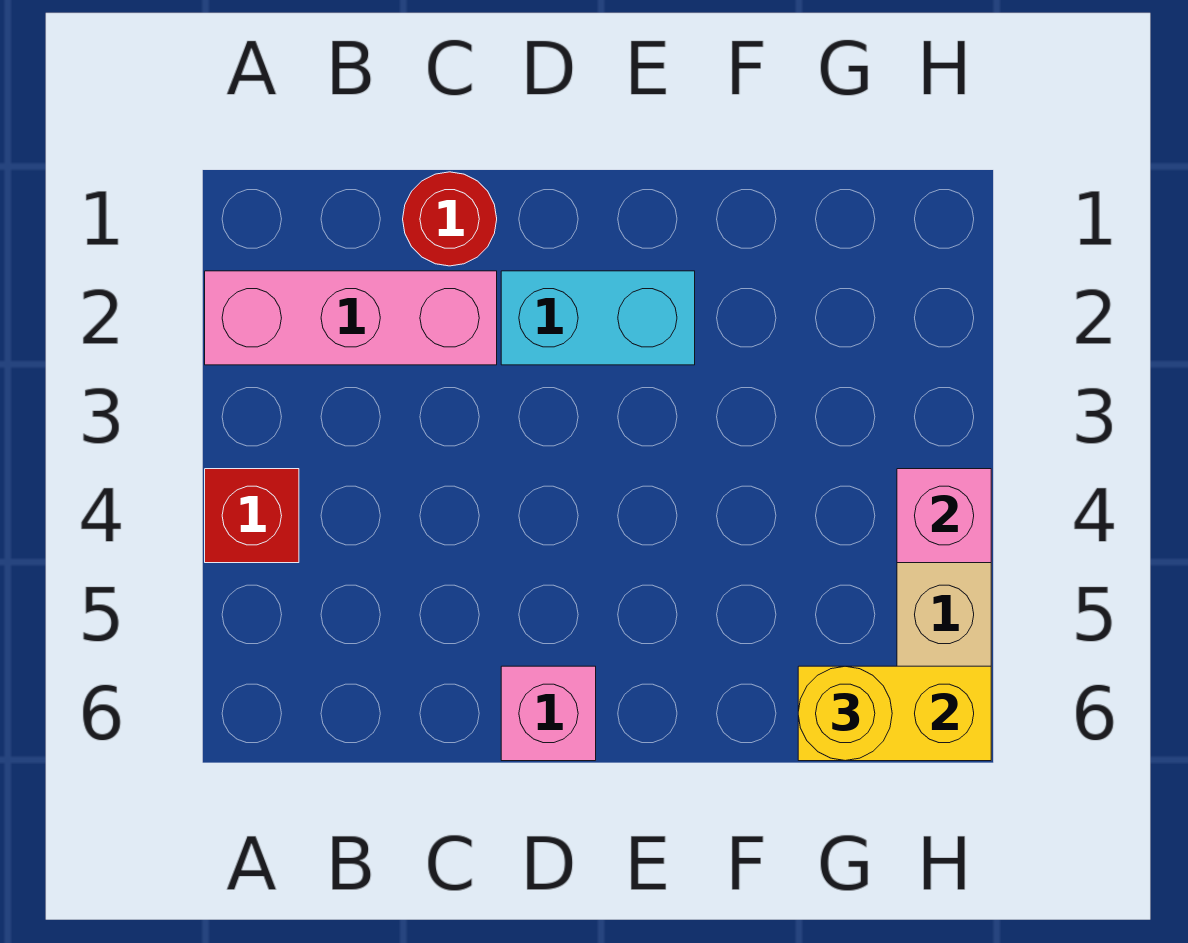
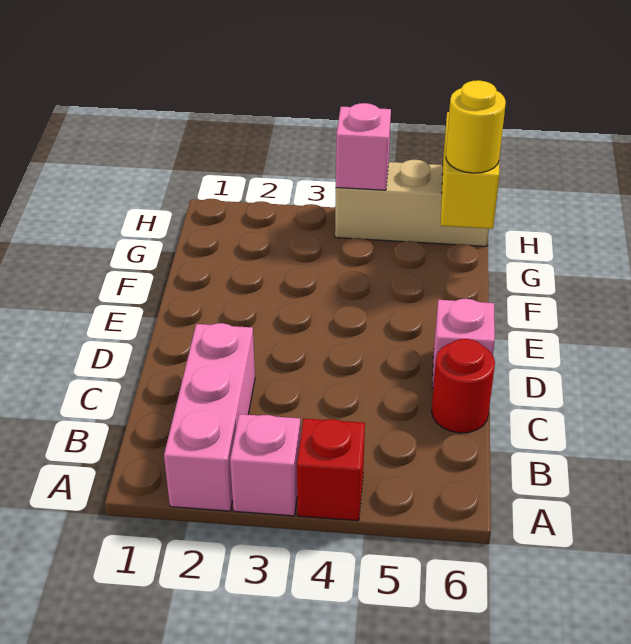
none -> pink 1x1 brick [230,414,300,516]
red 1x1 round brick [403,172,497,266] -> red 1x1 round brick moved to [431,339,495,433]
cyan 1x2 brick [501,271,695,365] -> none

